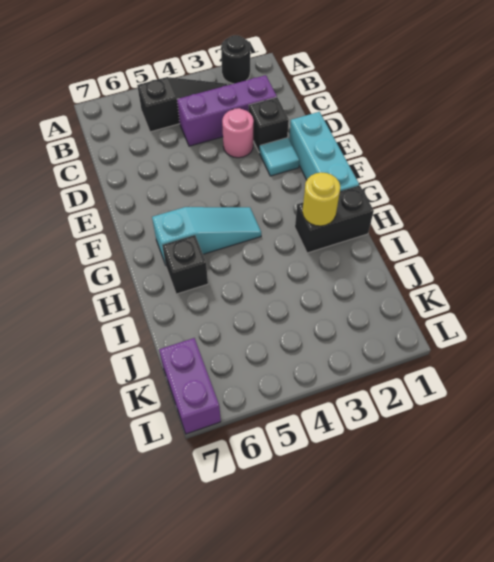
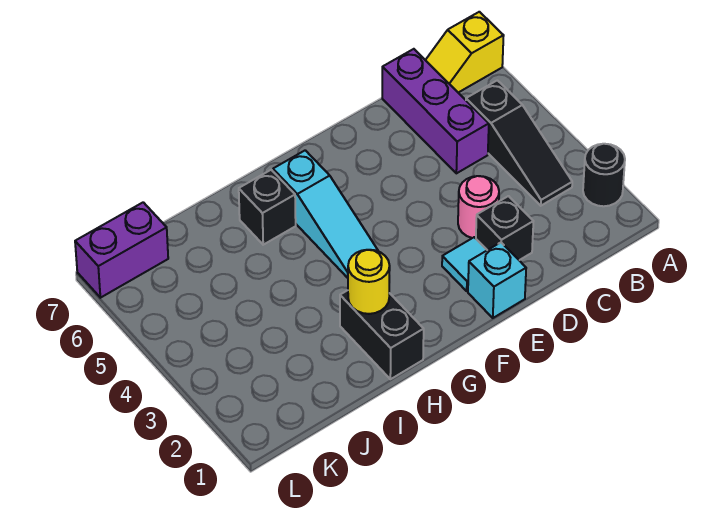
none -> yellow 1x2 slope [426,12,504,93]
purple 1x3 brick [177,75,277,146] -> purple 1x3 brick moved to [382,49,489,173]
cyan 1x3 brick [289,112,359,191] -> cyan 1x1 brick [468,243,526,318]

